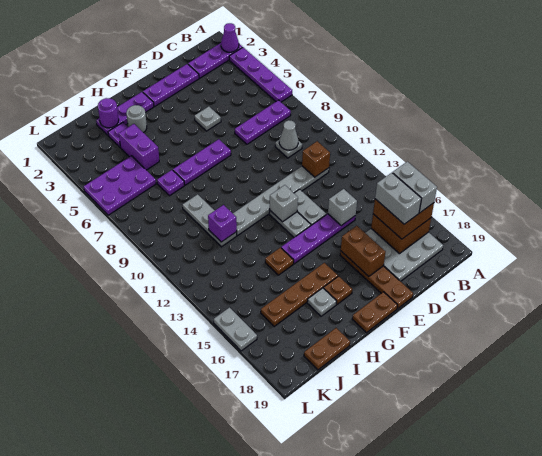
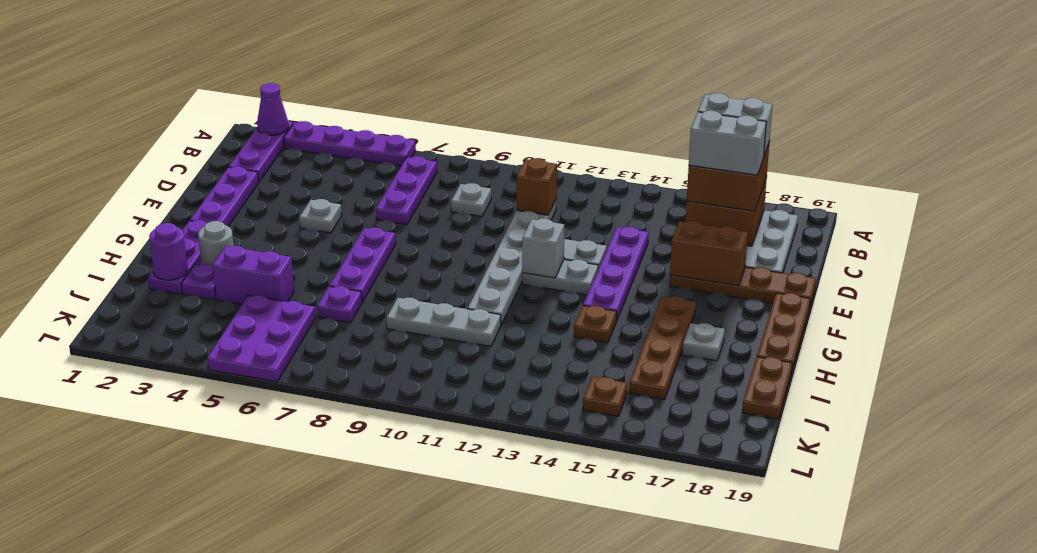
grey 1x1 cone [279,120,298,150] -> none
grey 1x1 brick [328,189,357,226] -> none
brown 1x2 plate [352,292,398,333] -> brown 1x3 plate [757,293,810,373]
brown 1x1 plate [324,276,352,304] -> brown 1x1 plate moved to [583,377,627,416]
purple 1x1 brick [208,205,237,242] -> none
grey 1x2 plate [214,308,257,351] -> none

